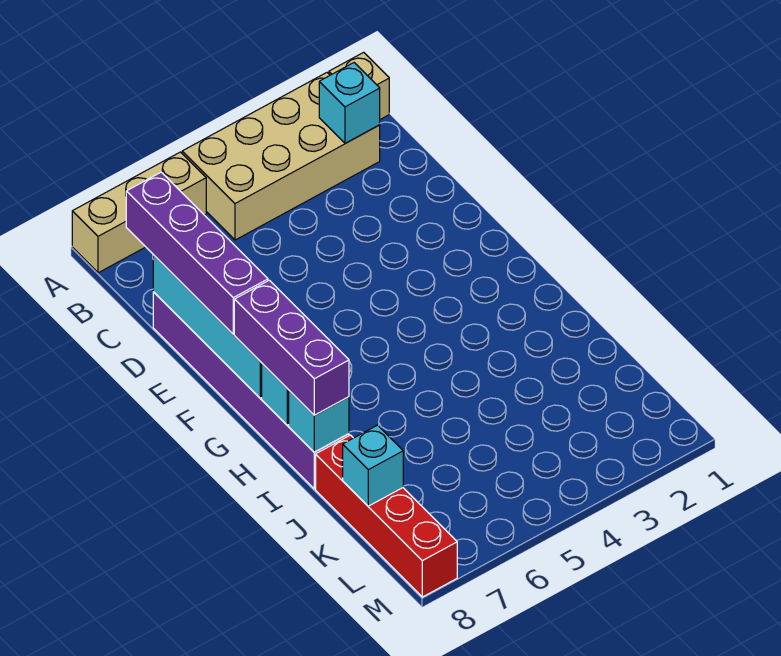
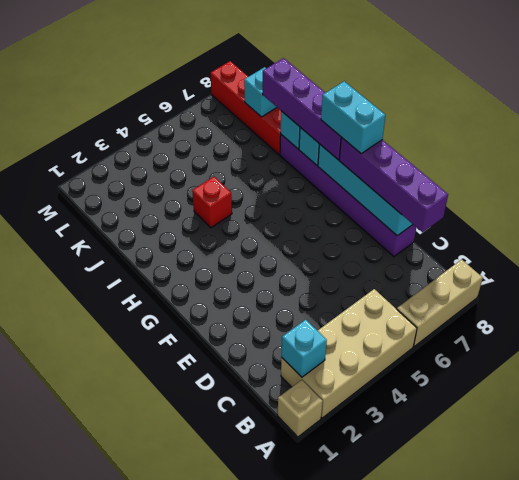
none -> cyan 1x2 brick [321,81,386,153]
purple 1x3 brick [234,280,349,415] -> purple 1x4 brick [263,58,341,160]
none -> red 1x1 brick [192,177,232,228]

